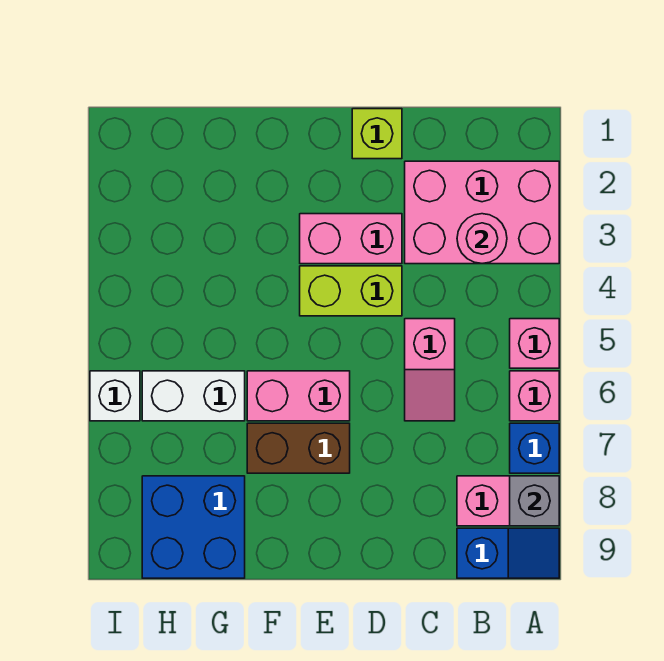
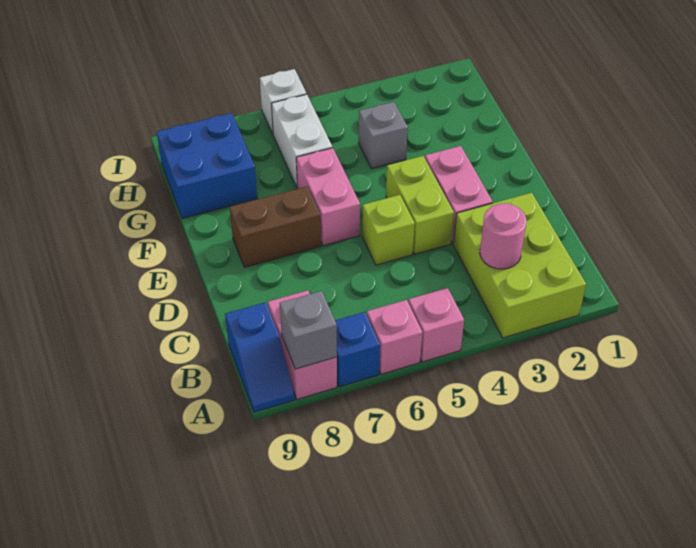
pink 2x3 brick [405,161,559,264] -> lime 2x3 brick [453,193,586,338]
pink 1x2 slope [405,319,455,421] -> none
lime 1x1 brick [352,109,402,159] -> lime 1x1 brick moved to [362,195,415,265]
brown 1x2 brick [247,423,350,473] -> brown 1x2 brick turned to [230,186,321,267]
none -> grey 1x1 brick [359,102,408,169]

